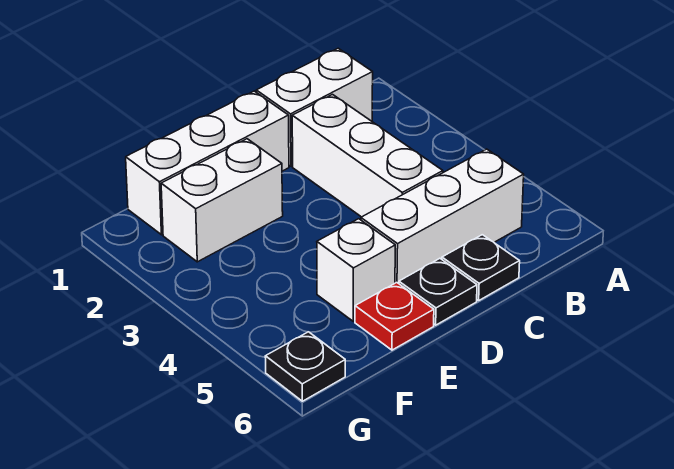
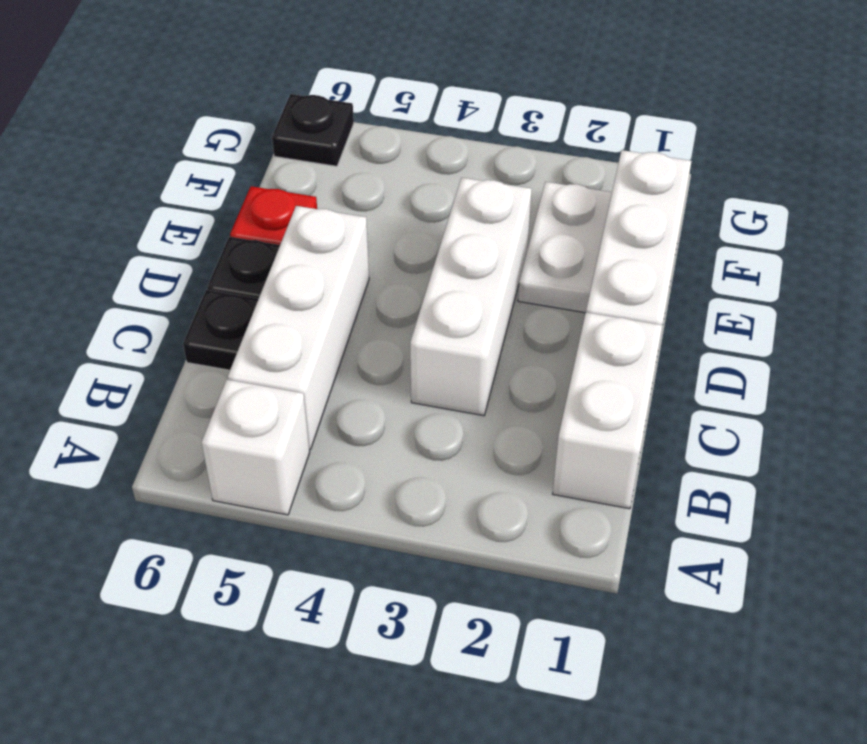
white 1x3 brick [292,95,443,217] -> white 1x3 brick turned to [410,178,532,416]
white 1x2 brick [161,139,283,262] -> white 1x2 plate [518,182,612,313]
white 1x1 brick [317,219,395,321] -> white 1x1 brick moved to [202,380,310,515]

